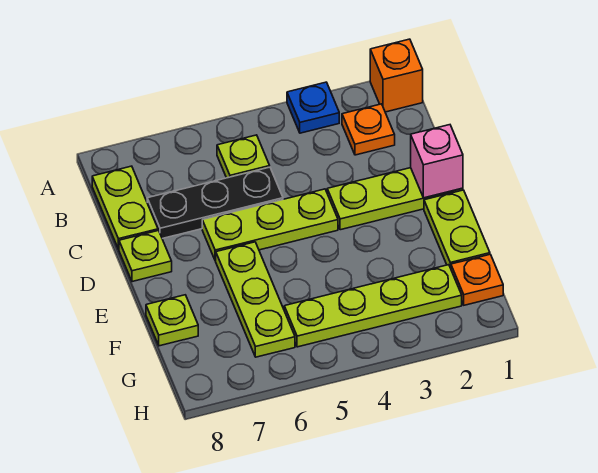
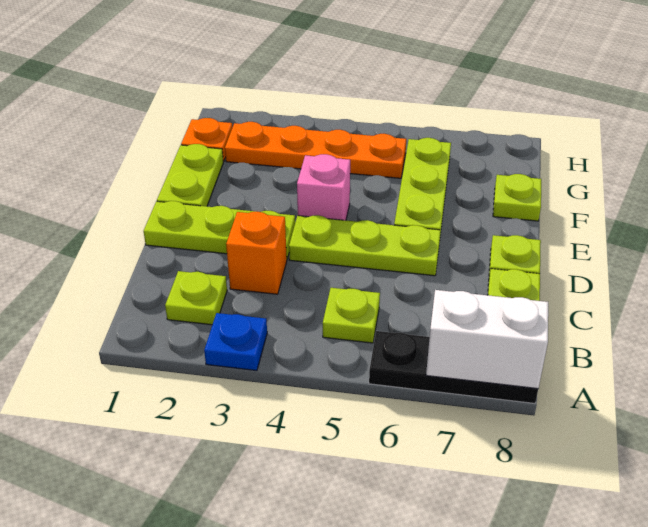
orange 1x1 brick [370,39,423,112] -> orange 1x1 brick moved to [226,212,287,294]
none -> white 1x2 brick [426,290,548,389]
orange 1x1 plate [342,104,395,155] -> lime 1x1 plate [165,271,227,325]
black 1x3 plate [147,167,283,239] -> black 1x3 plate moved to [369,331,538,403]
pink 1x1 brick [411,125,463,198] -> pink 1x1 brick moved to [297,154,350,220]
lime 1x4 plate [284,265,462,347] -> orange 1x4 plate [225,122,406,178]

